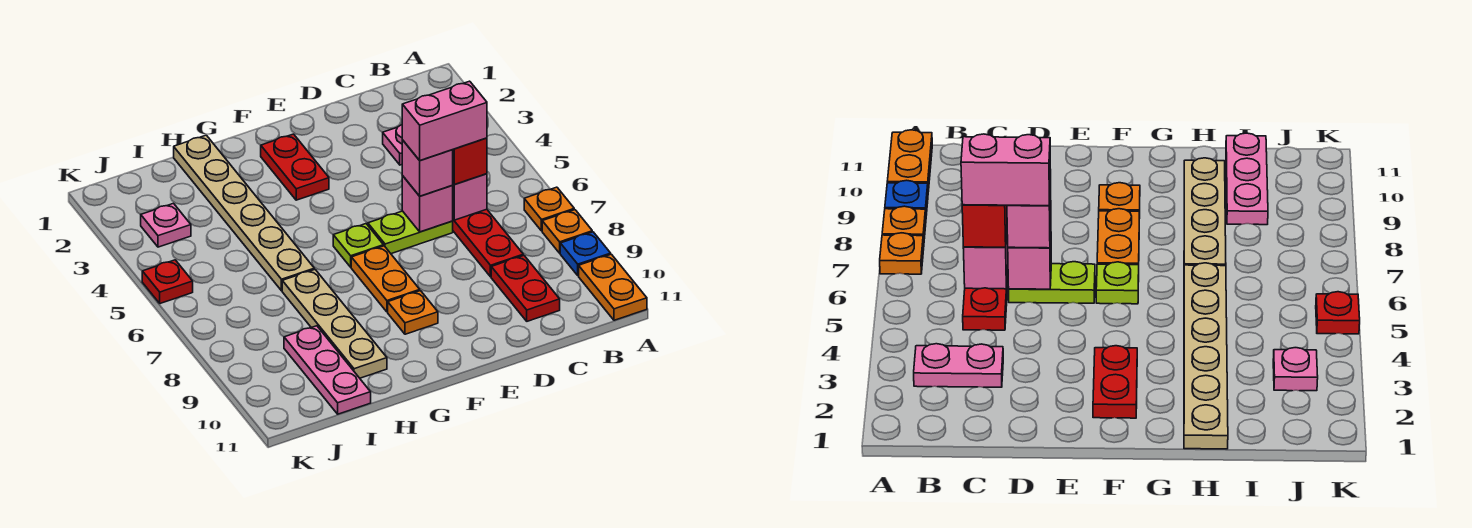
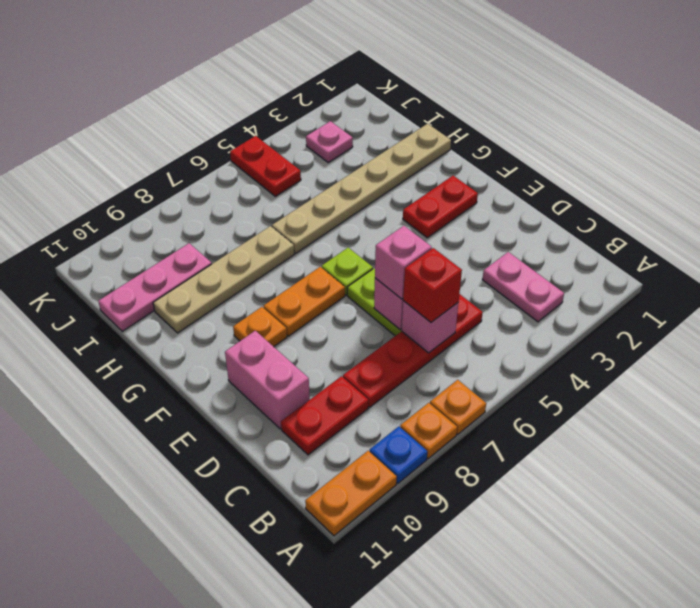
pink 1x2 brick [402,81,487,161] -> pink 1x2 brick moved to [225,331,310,429]
red 1x1 plate [142,260,193,304] -> red 1x2 plate [230,136,301,196]

